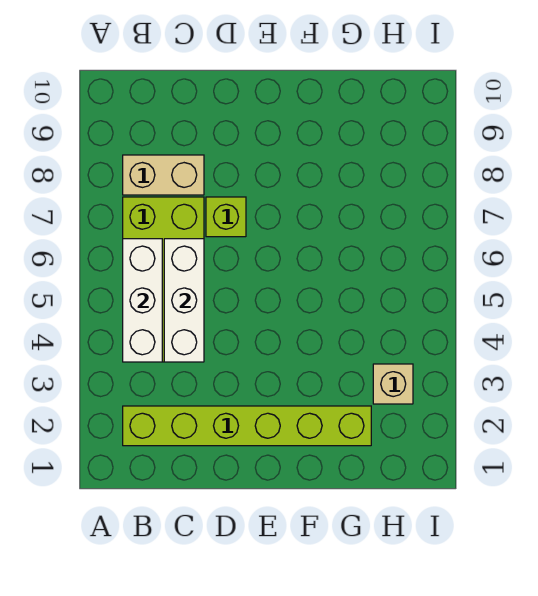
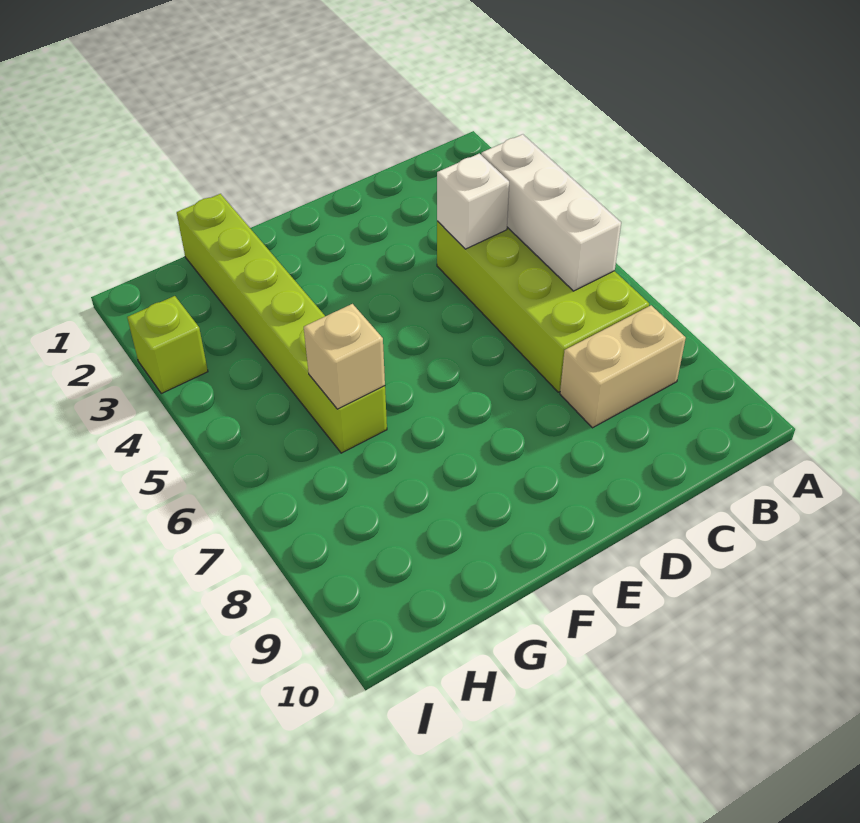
lime 1x6 brick [123,406,371,446] -> lime 1x6 brick turned to [177,194,387,453]
white 1x3 brick [164,239,204,362] -> white 1x1 brick [437,154,509,249]
lime 1x1 brick [206,197,246,237] -> lime 1x1 brick moved to [127,296,208,393]
tan 1x1 brick [373,364,413,404] -> tan 1x1 brick moved to [304,304,385,409]

